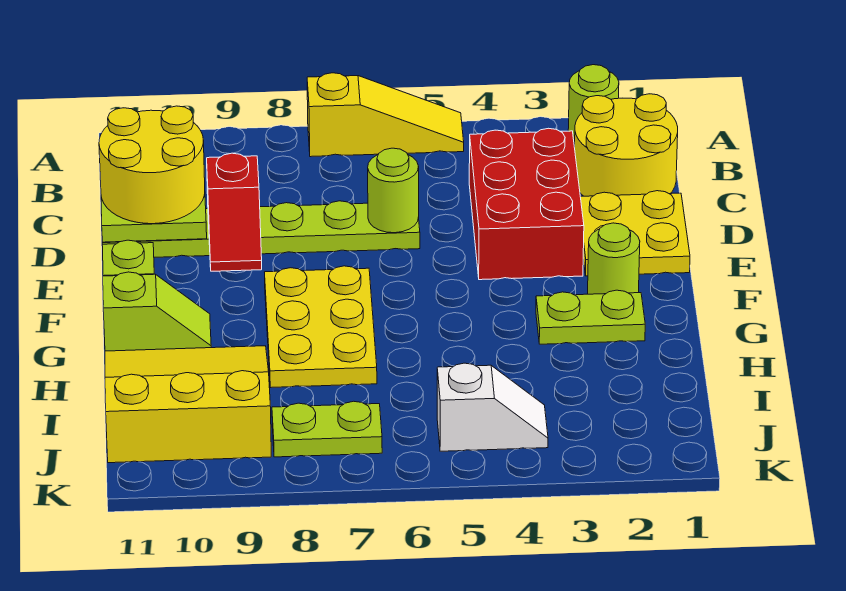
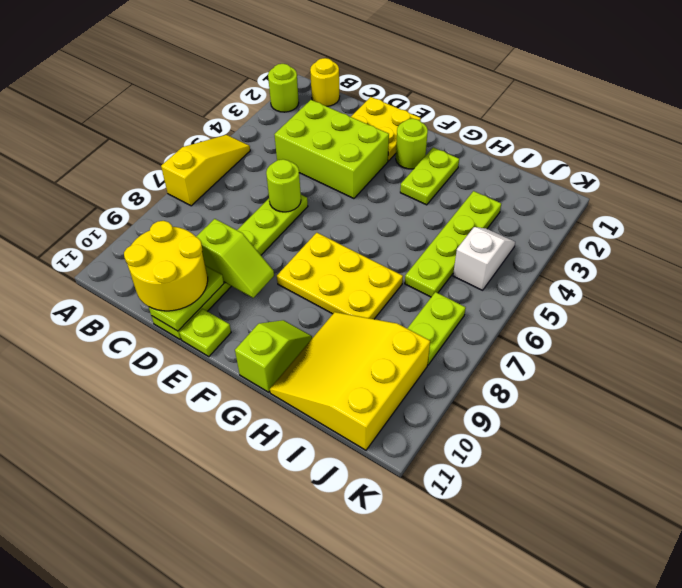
yellow 2x2 round brick [575,94,678,196] -> yellow 1x1 round brick [310,58,340,106]
red 2x3 brick [469,128,584,280] -> lime 2x3 brick [274,100,389,199]
red 1x2 slope [207,153,262,271] -> lime 1x2 slope [196,219,274,298]
none -> lime 1x4 plate [405,191,501,297]

